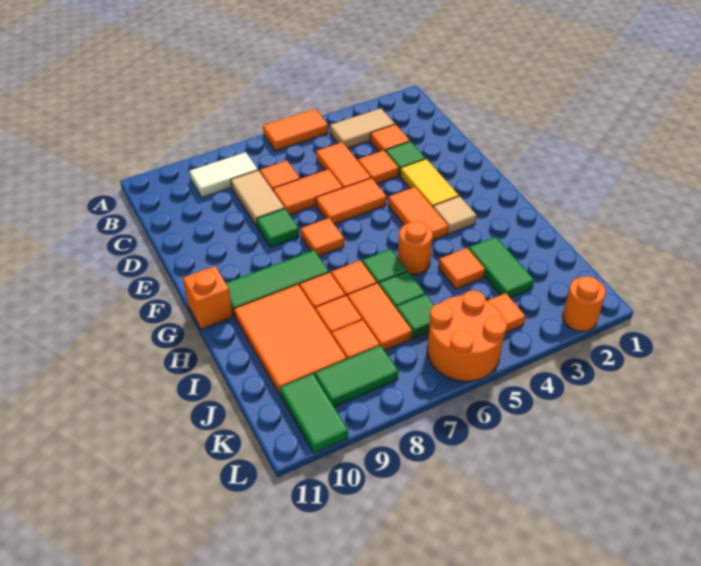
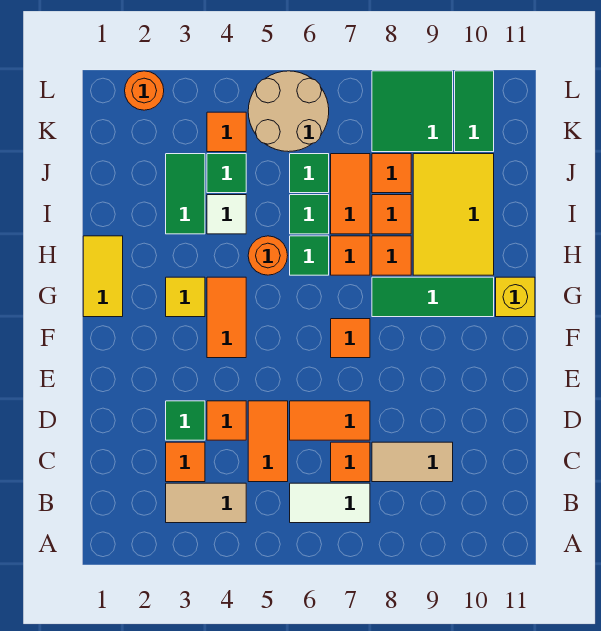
orange 1x2 tile [263,109,328,151] -> none
white 1x2 tile [189,152,258,197] -> white 1x2 tile moved to [290,483,370,523]
tan 1x2 tile [231,170,285,226] -> tan 1x2 tile turned to [372,442,453,482]
yellow 1x2 tile [400,159,459,207] -> yellow 1x2 tile moved to [83,236,123,317]
orange 1x2 tile [316,178,386,224] -> none
green 1x1 tile [257,209,299,247] -> green 1x1 tile moved to [207,154,246,193]
tan 1x1 tile [433,196,476,234] -> yellow 1x1 tile [166,277,205,317]
orange 1x1 brick [183,266,233,329] -> yellow 1x1 brick [496,277,535,317]
orange 2x3 tile [234,284,346,394] -> yellow 2x3 tile [413,154,494,275]
orange 1x1 tile [438,248,485,289] -> white 1x1 tile [207,195,246,234]
orange 2x2 round brick [427,290,507,381] -> tan 2x2 round brick [248,71,329,152]
green 1x2 tile [315,345,398,407] -> green 2x2 tile [372,71,453,152]

